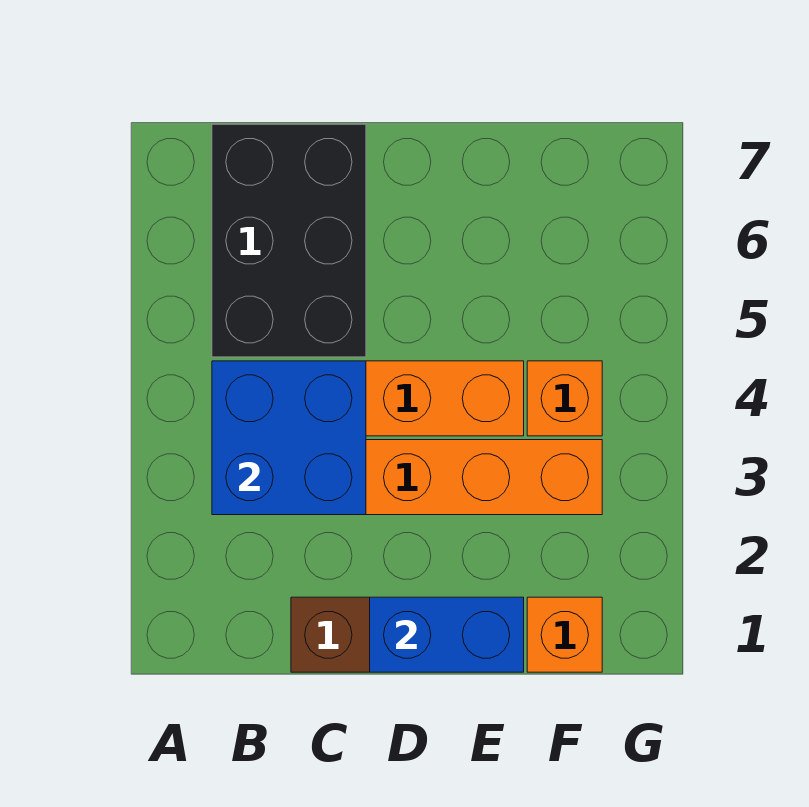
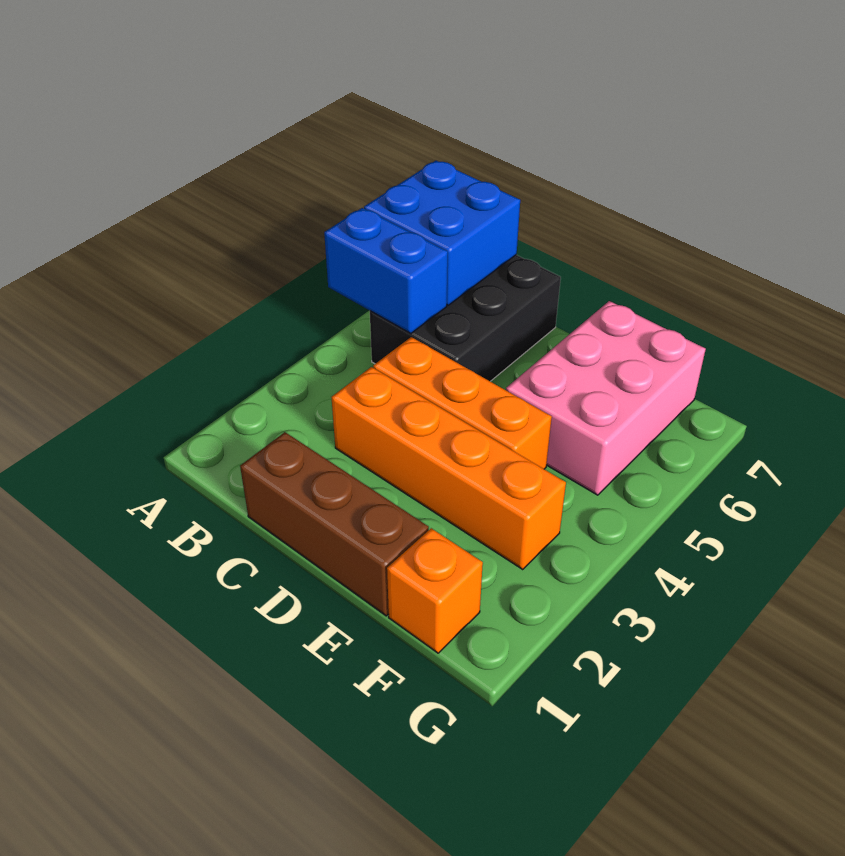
blue 2x2 brick [212,361,366,515] -> blue 2x2 brick moved to [364,161,520,305]
blue 1x2 brick [370,597,524,672] -> blue 1x2 brick moved to [324,208,448,333]
none -> pink 2x3 brick [506,301,706,495]
orange 1x1 brick [527,361,602,436] -> none

